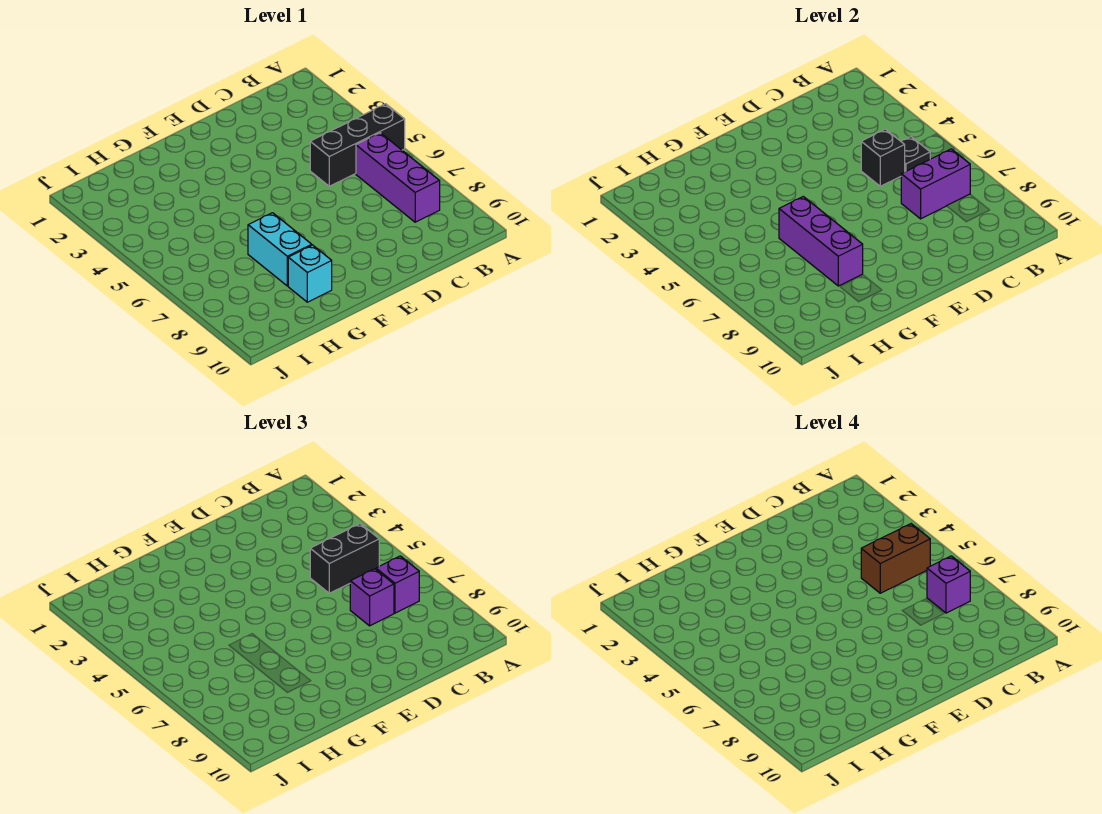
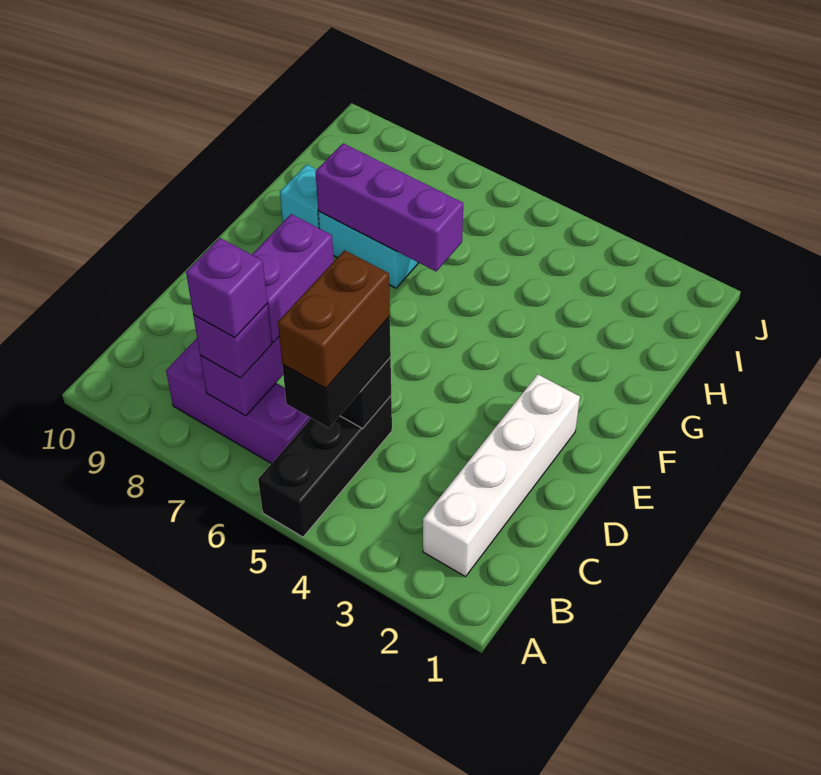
none -> white 1x4 brick [423,374,580,577]
black 1x1 plate [901,137,930,172] -> none
purple 1x1 brick [350,569,394,626] -> purple 1x2 brick [252,214,334,342]

